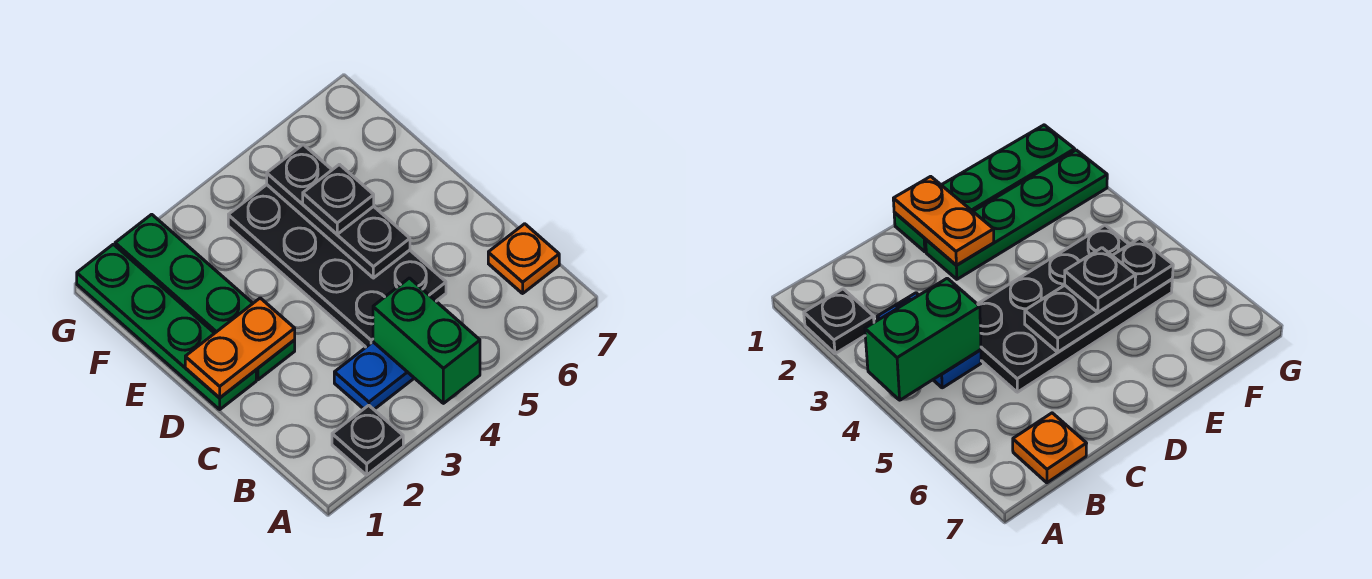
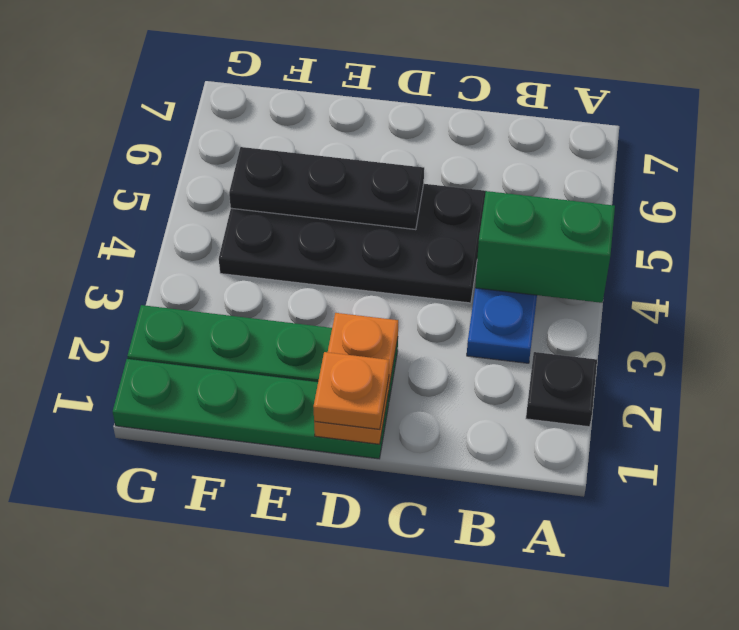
orange 1x1 plate [488,224,559,293] -> orange 1x1 plate moved to [313,352,389,429]
black 1x1 plate [303,164,374,234] -> none

